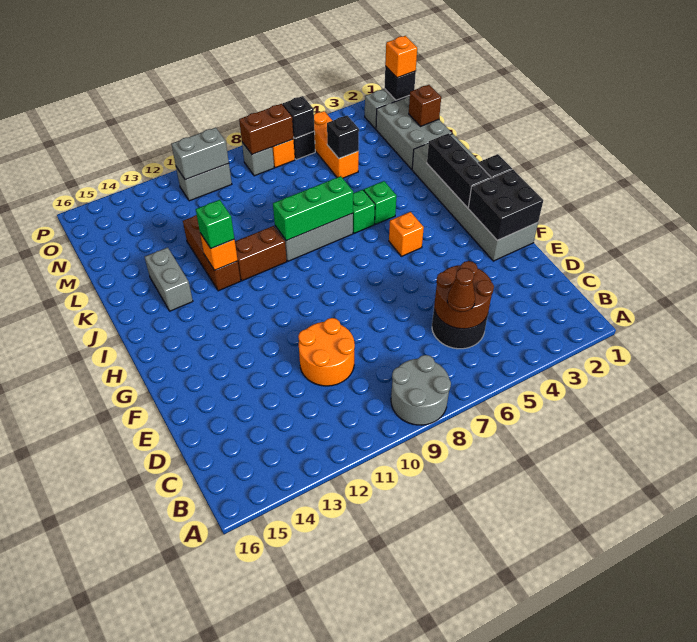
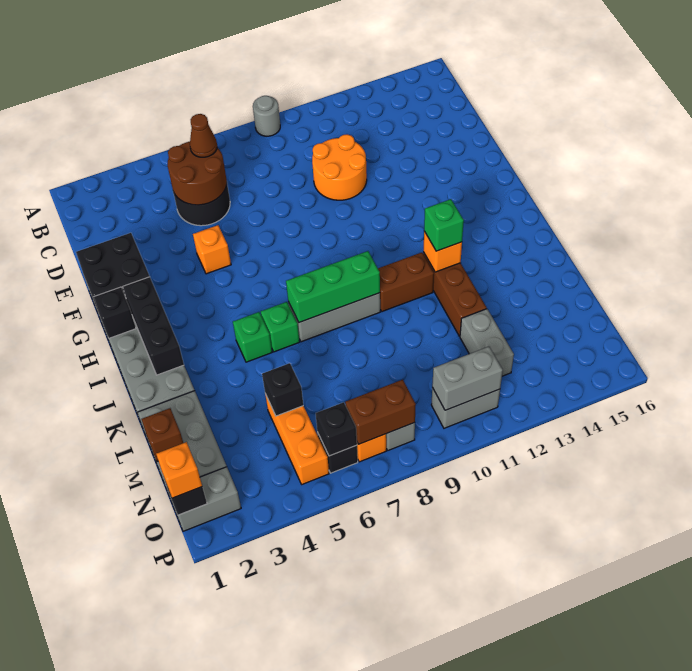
grey 2x2 round brick [391,355,451,425] -> grey 1x1 round brick [253,96,280,136]
orange 1x1 brick [389,212,424,256] -> orange 1x1 brick moved to [193,225,231,274]
grey 1x2 brick [145,247,193,311] -> grey 1x2 brick moved to [460,309,514,376]

